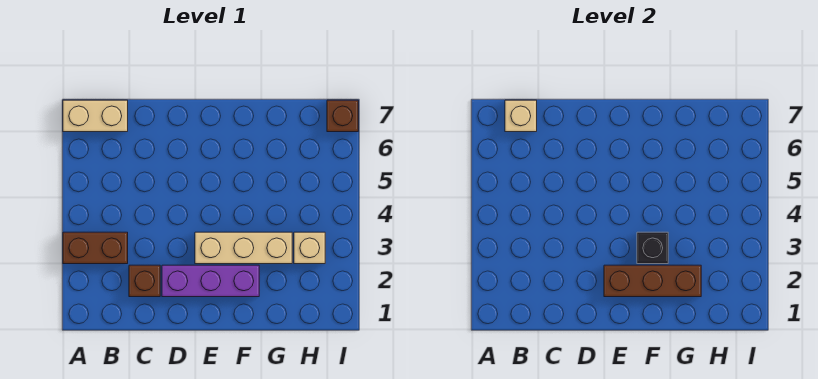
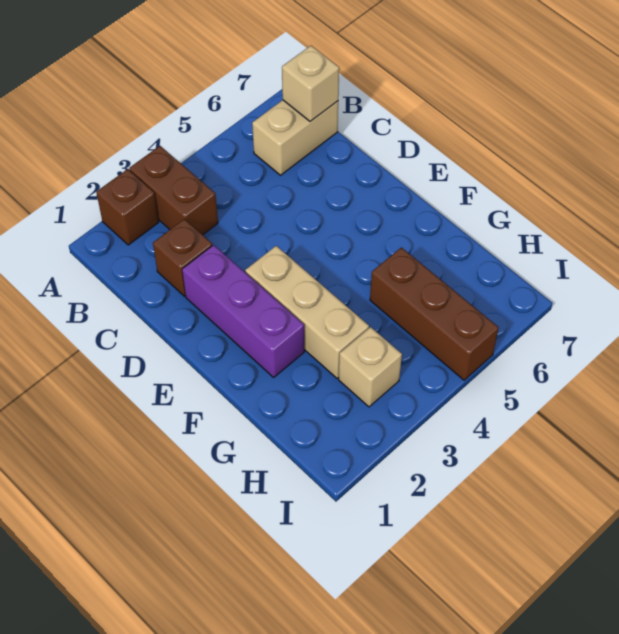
tan 1x2 brick [63,100,128,132] -> tan 1x2 brick turned to [252,100,338,175]
brown 1x3 brick [604,265,701,297] -> brown 1x3 brick moved to [370,247,499,380]
black 1x1 brick [637,232,668,264] -> none
brown 1x1 brick [327,100,358,132] -> brown 1x1 brick moved to [96,169,159,245]

